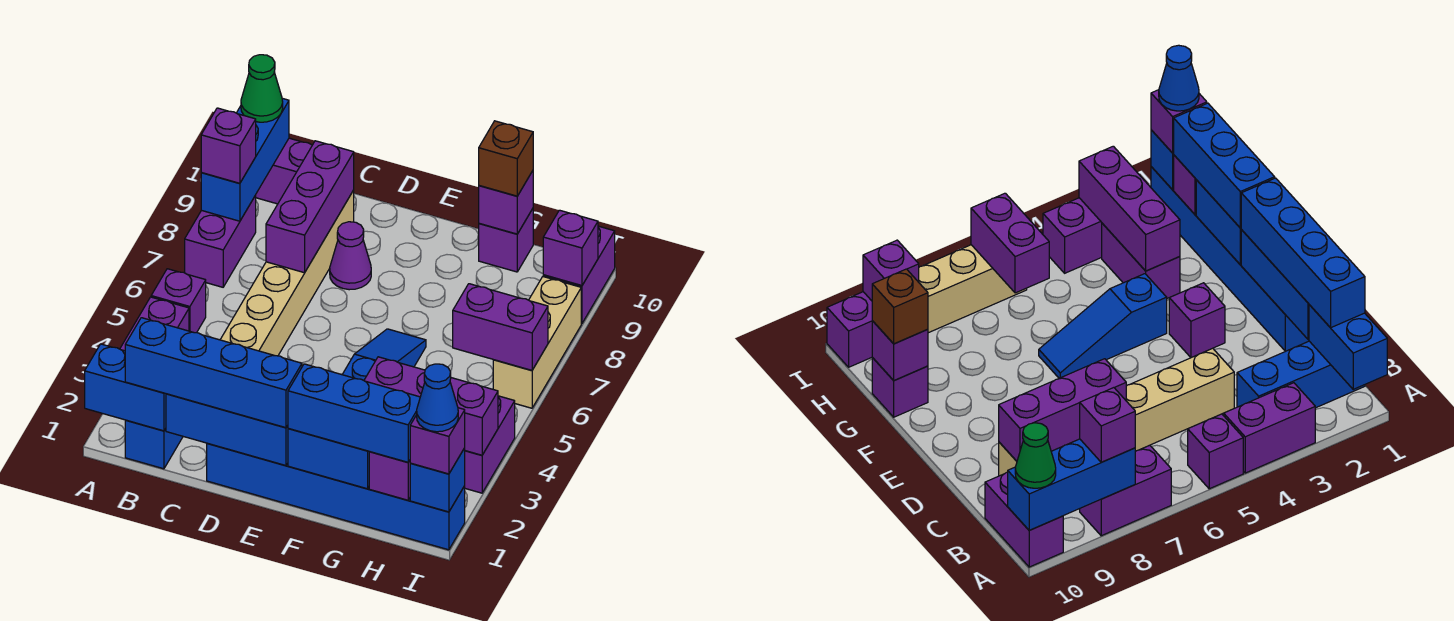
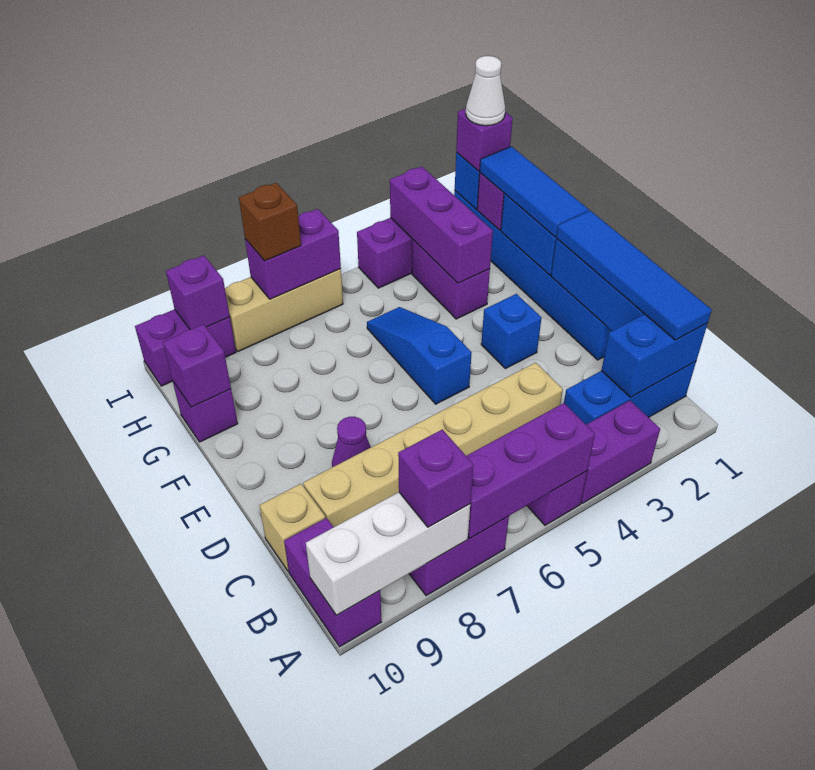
blue 1x2 brick [85,344,166,431] -> blue 1x2 brick turned to [601,314,708,397]
blue 1x3 brick [201,98,289,221] -> white 1x3 brick [306,492,470,615]
green 1x1 cone [241,55,283,122] -> none
blue 1x4 brick [125,318,302,428] -> blue 1x4 tile [556,211,712,340]
purple 1x3 brick [266,141,354,273] -> purple 1x3 brick moved to [467,403,595,538]
none -> tan 1x1 brick [259,484,325,571]
purple 1x1 brick [1169,283,1225,358] -> blue 1x1 brick [481,294,542,369]
blue 1x3 brick [288,364,420,462] -> blue 1x3 tile [480,146,589,237]
blue 1x3 slope [342,329,426,380] -> blue 1x3 slope turned to [367,307,472,404]
brown 1x1 brick [479,121,533,196] -> brown 1x1 brick moved to [239,183,301,261]
purple 1x2 brick [453,284,548,370] -> purple 1x2 brick turned to [245,209,341,299]
blue 1x1 cone [417,364,458,432] -> white 1x1 cone [466,56,505,126]

